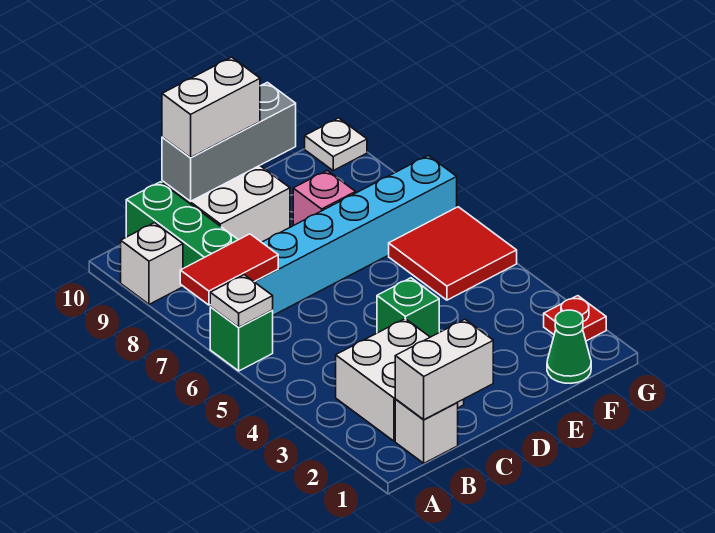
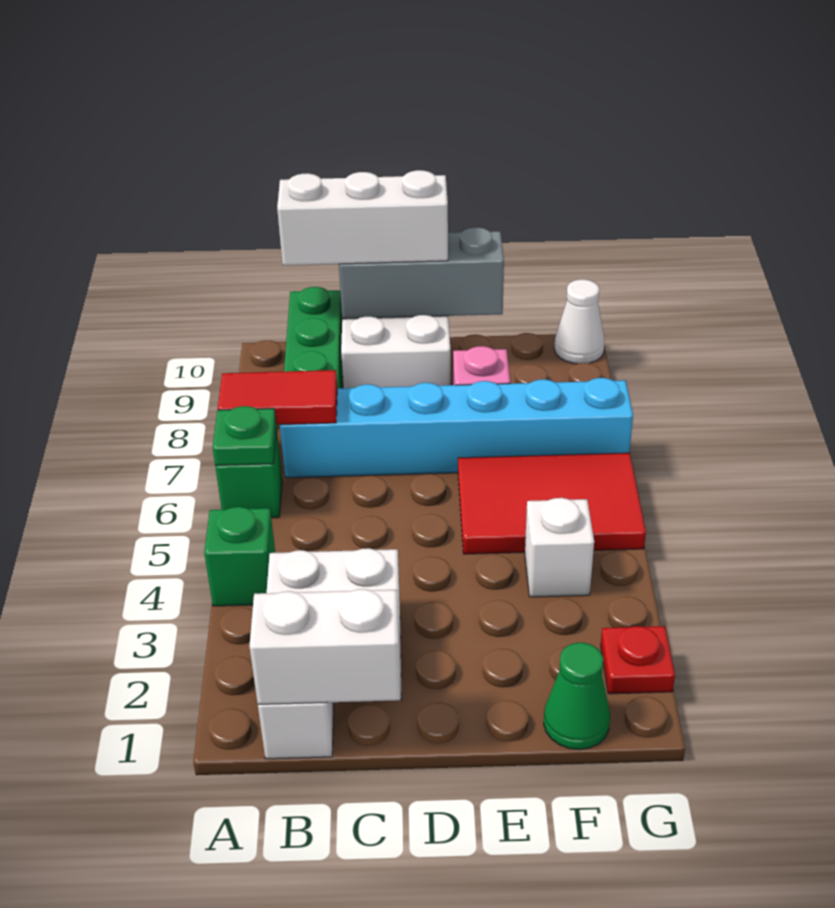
white 1x1 plate [210,275,273,327] -> green 1x1 plate [213,406,277,465]
white 1x1 brick [121,223,183,304] -> white 1x1 brick moved to [525,498,594,597]
white 1x2 brick [162,57,260,158] -> white 1x3 brick [277,170,448,265]
green 1x1 brick [377,278,439,337] -> green 1x1 brick moved to [204,507,275,606]
red 2x2 tile [389,207,517,300] -> red 2x3 tile [458,453,646,554]
white 1x1 plate [305,118,367,170] -> white 1x1 cone [554,279,605,364]

